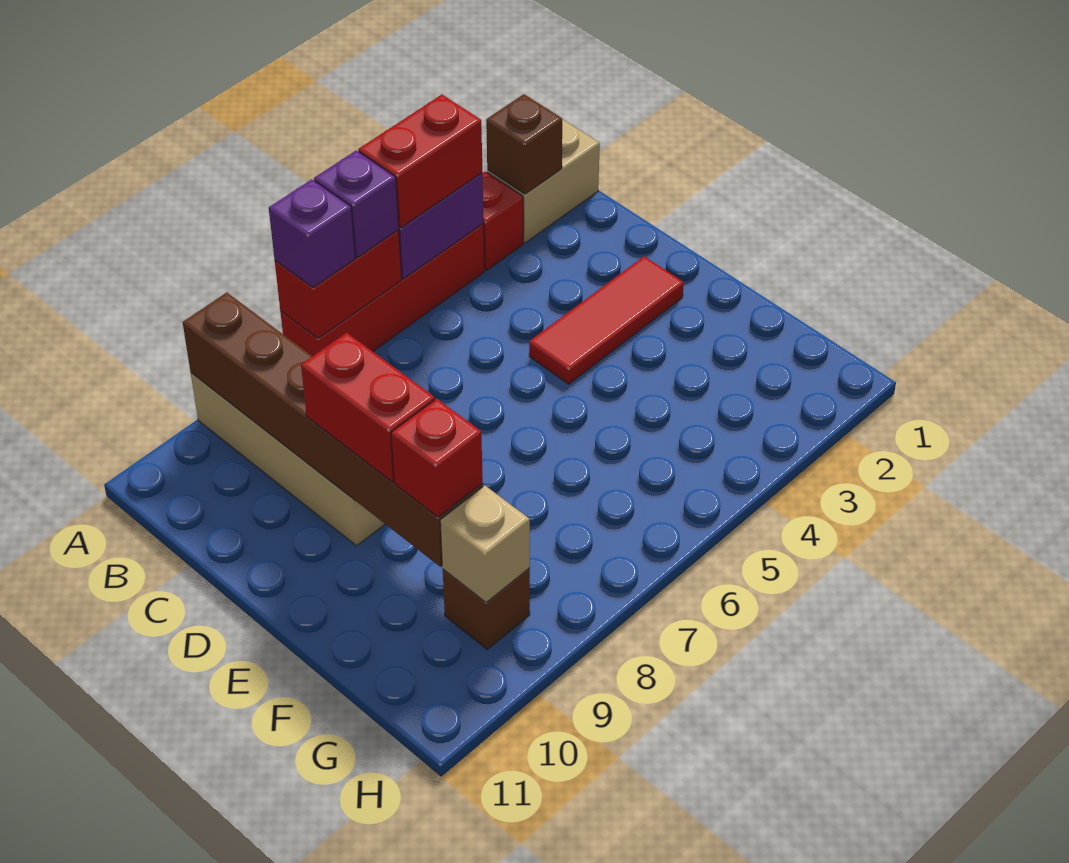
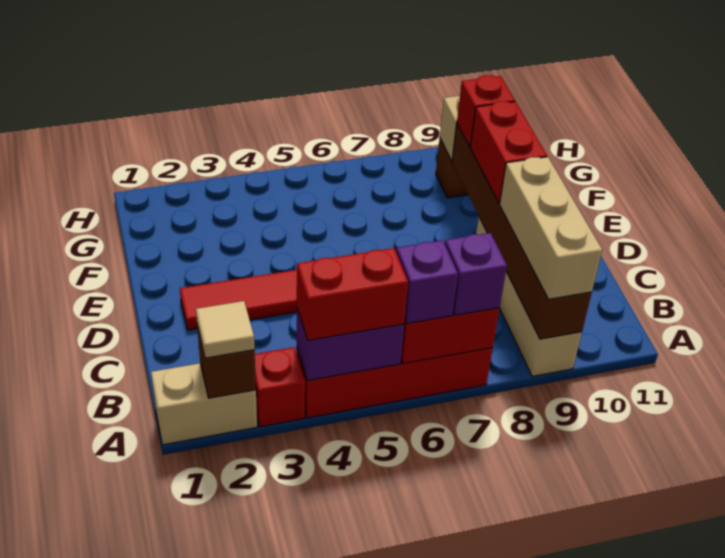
none -> tan 1x1 tile [196,301,254,358]
none -> tan 1x3 brick [500,157,602,299]

